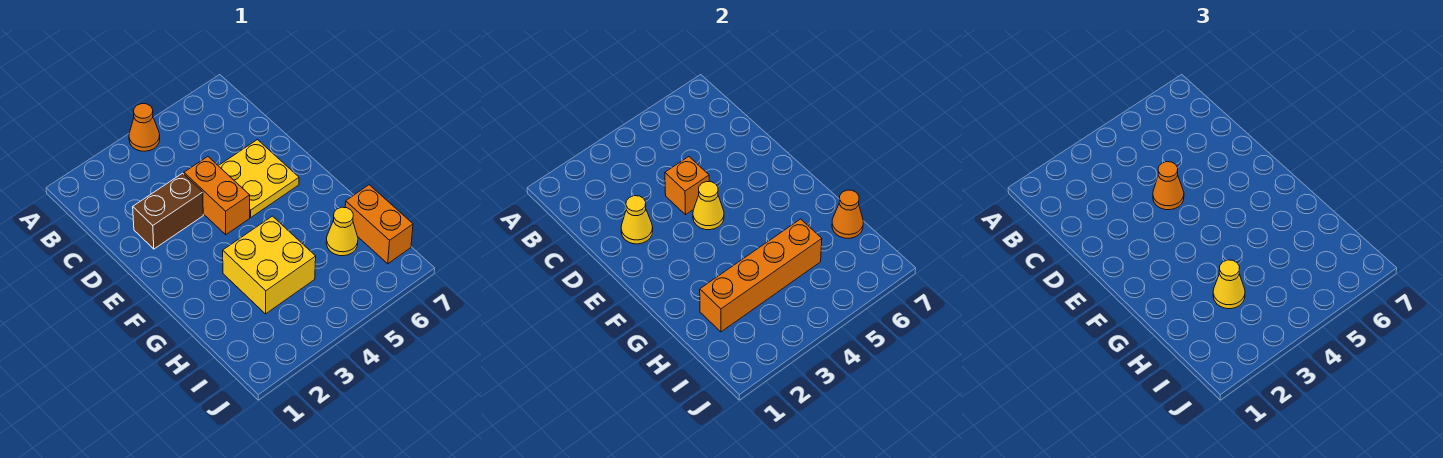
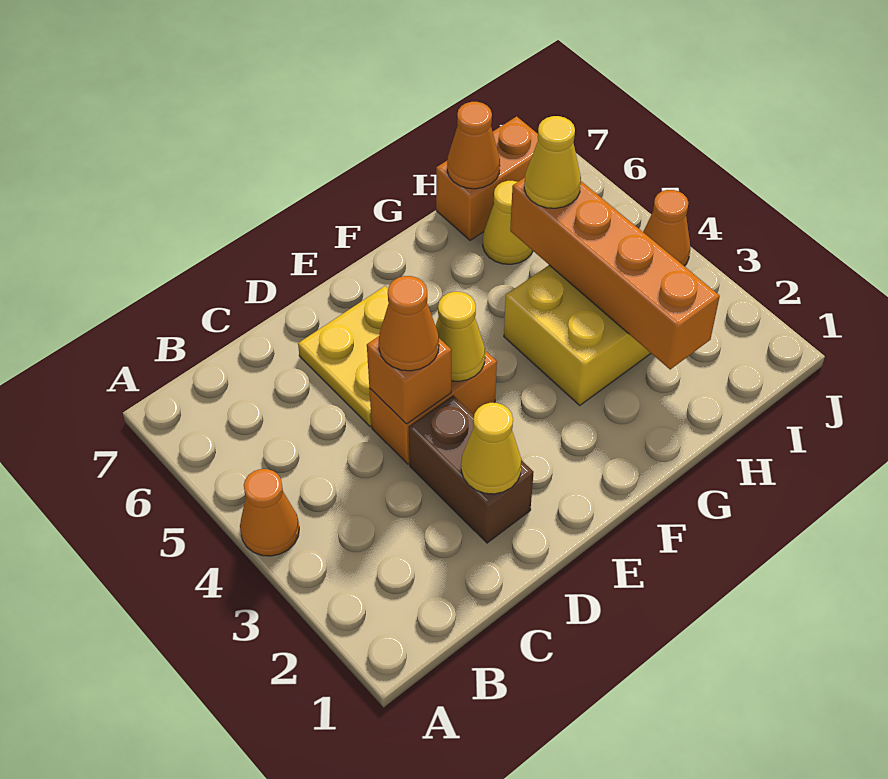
yellow 1x1 cone [1213,260,1245,309] -> yellow 1x1 cone moved to [524,116,581,208]
none -> orange 1x1 cone [643,190,690,266]

